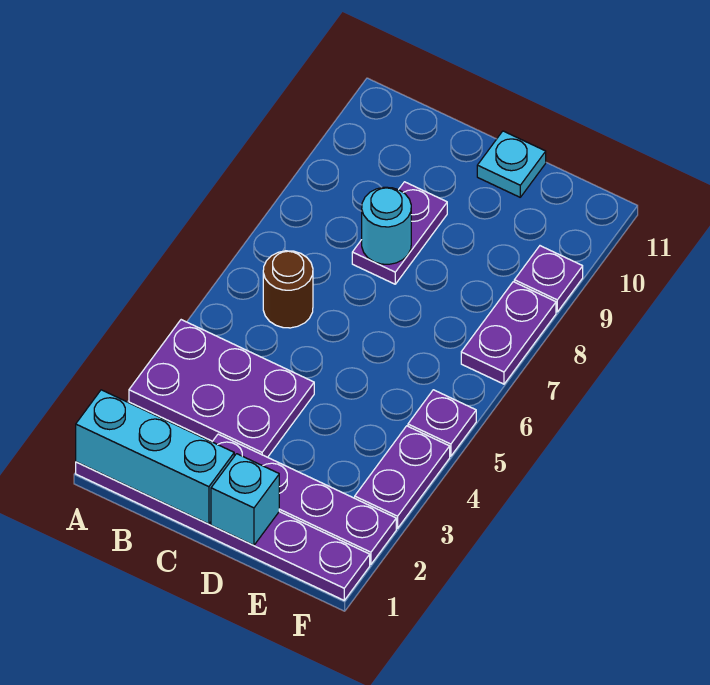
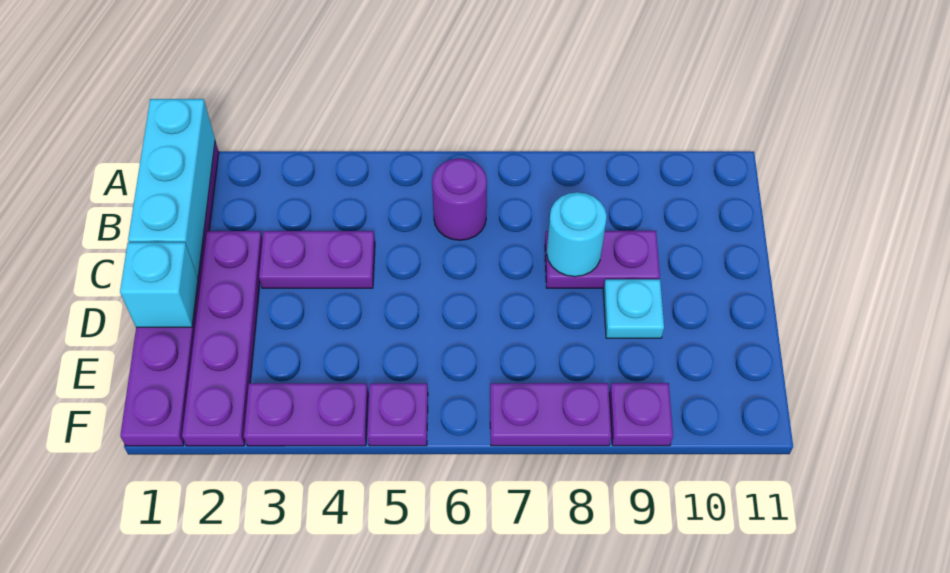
purple 2x3 plate [129,320,314,457] -> purple 1x2 plate [259,231,375,288]
brown 1x1 round brick [263,251,313,328] -> purple 1x1 round brick [432,158,487,240]
cyan 1x1 plate [477,131,546,197] -> cyan 1x1 plate moved to [603,279,664,338]

